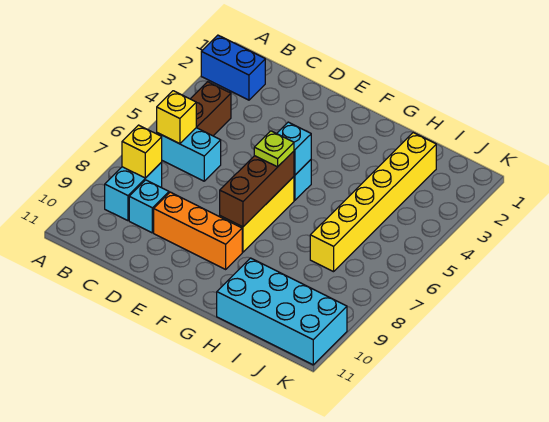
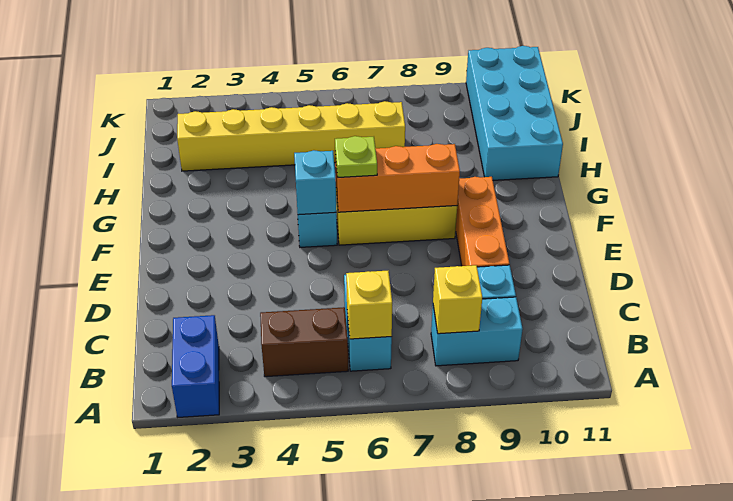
brown 1x3 brick [220,151,294,227] -> orange 1x3 brick [335,144,460,212]

